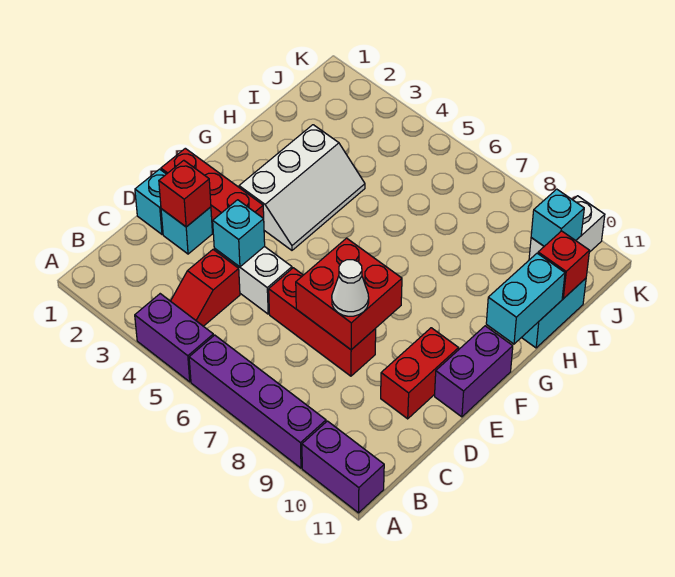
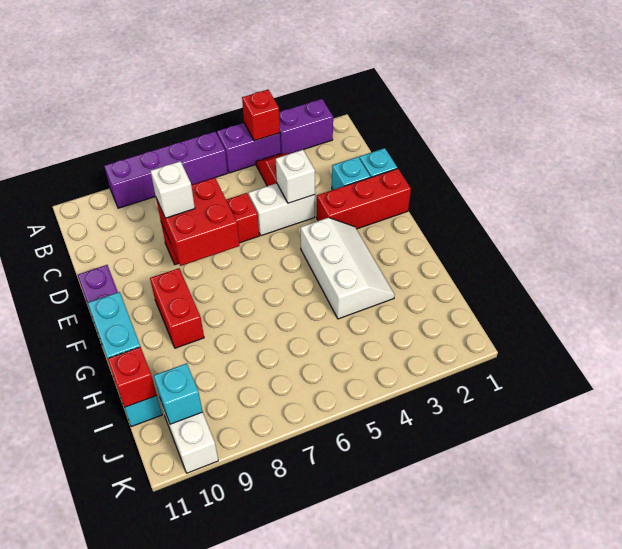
purple 1x2 brick [302,421,384,513] -> purple 1x2 brick moved to [279,99,333,153]
red 1x1 brick [159,160,211,227] -> red 1x1 brick moved to [242,90,280,141]
cyan 1x1 brick [213,200,265,267] -> white 1x1 brick [276,150,315,203]
white 1x1 cone [332,260,369,316] -> white 1x1 brick [151,161,195,218]
red 1x2 brick [381,328,459,419] -> red 1x2 brick moved to [150,268,204,348]
white 2x3 slope [239,125,365,250] -> white 2x3 slope turned to [301,218,395,319]

